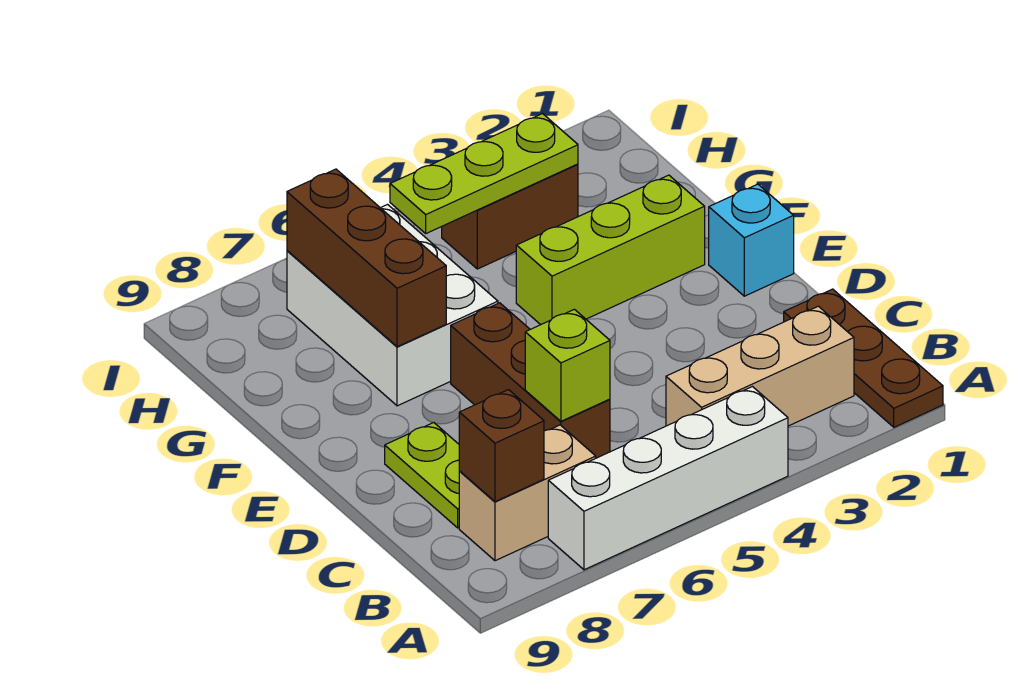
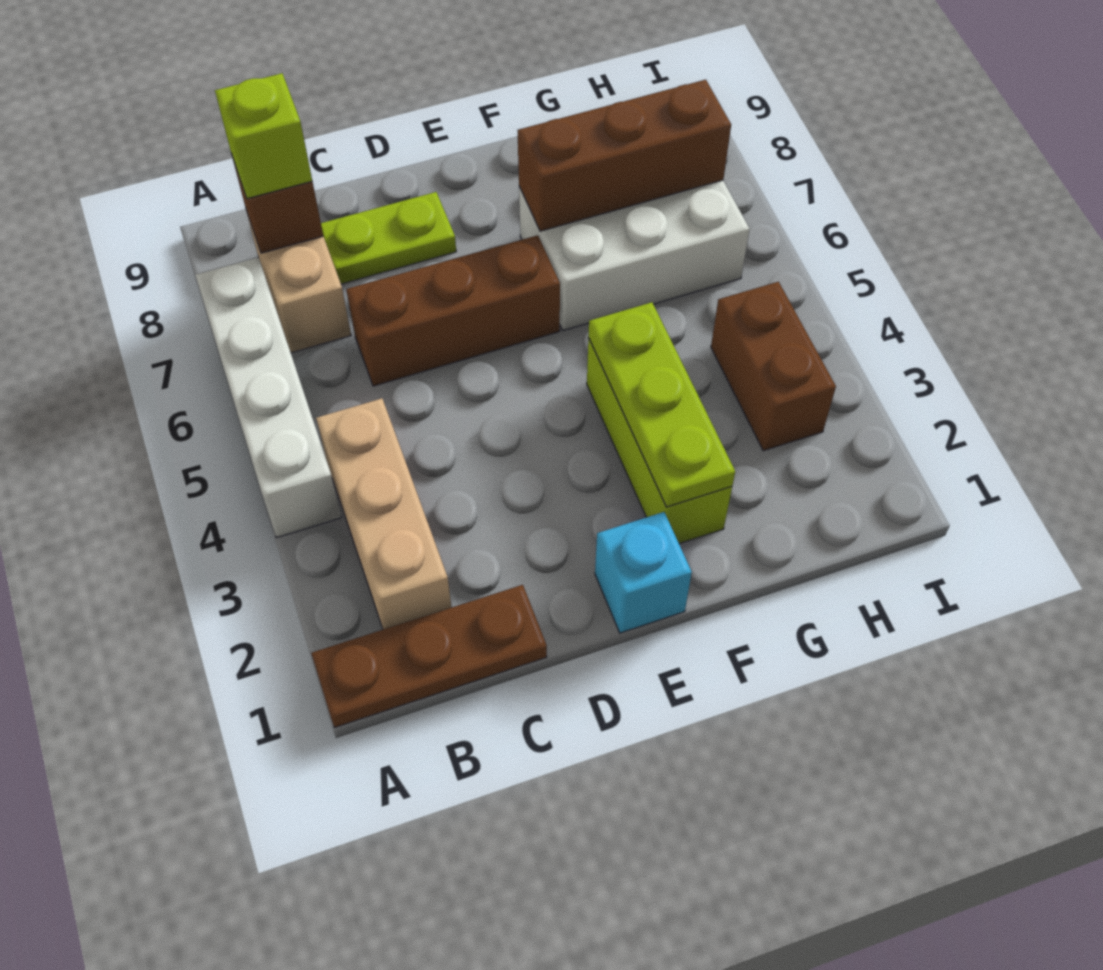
lime 1x1 brick [525,309,610,421] -> lime 1x1 brick moved to [215,73,312,199]
lime 1x3 plate [390,114,578,233] -> lime 1x3 plate moved to [588,302,735,507]

